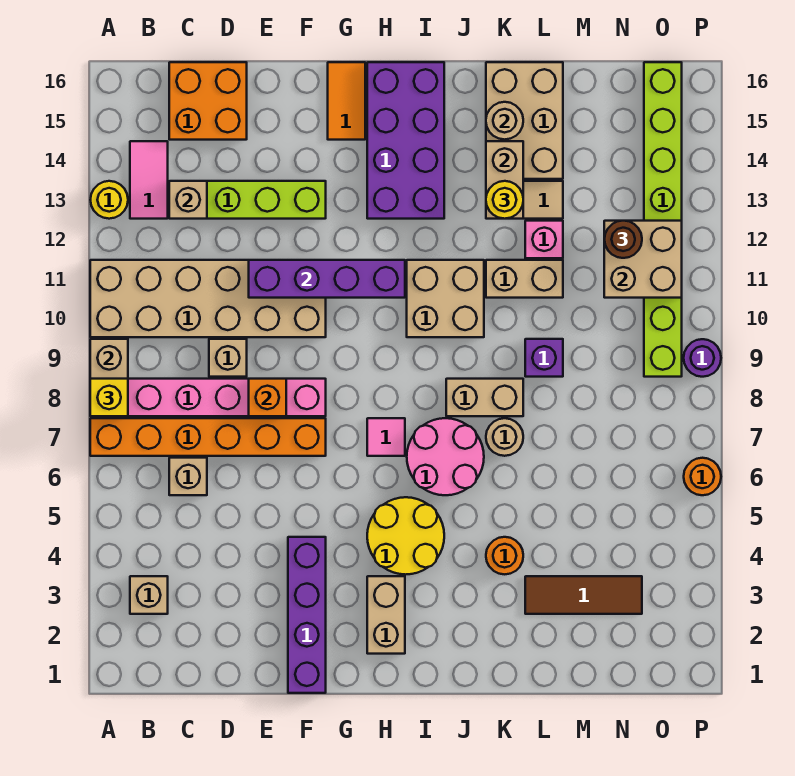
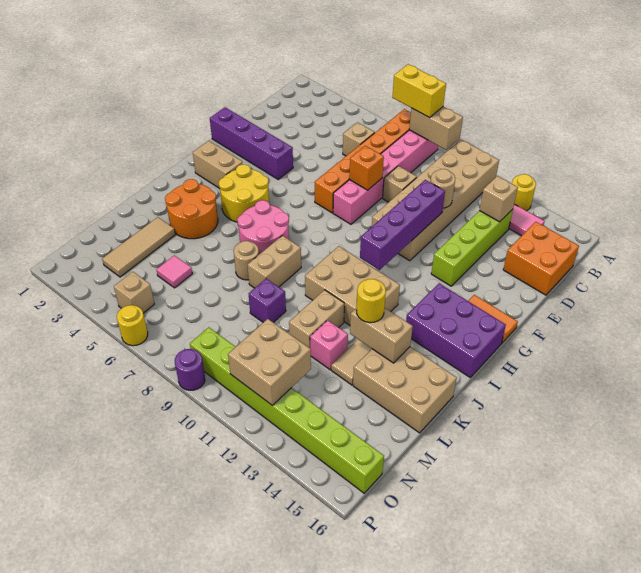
yellow 1x1 brick [90,379,128,416] -> yellow 1x2 brick [392,64,446,118]
tan 1x1 brick [130,576,168,614] -> tan 1x1 brick moved to [114,272,154,313]
pink 1x1 tile [367,418,405,456] -> pink 1x1 tile moved to [156,255,192,288]
purple 2x4 brick [367,62,444,219] -> purple 2x3 brick [406,283,506,377]
tan 2x2 brick [407,260,484,337] -> tan 2x3 brick [305,246,400,325]
orange 1x1 round brick [486,537,523,574] -> orange 2x2 round brick [165,179,218,239]
tan 1x1 round brick [486,102,523,140] -> tan 1x1 round brick moved to [430,169,455,208]
brown 1x3 tile [525,576,642,614] -> tan 1x3 tile [102,217,175,277]
brown 1x1 round brick [605,221,642,258] -> none
orange 1x1 round brick [684,458,721,495] -> yellow 1x1 round brick [117,305,148,346]

